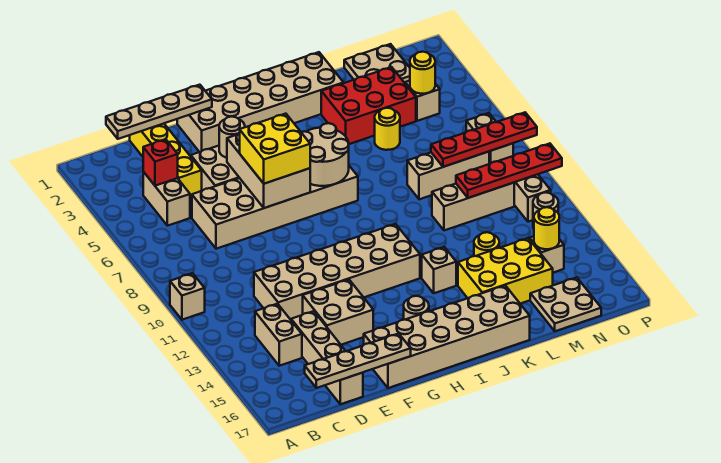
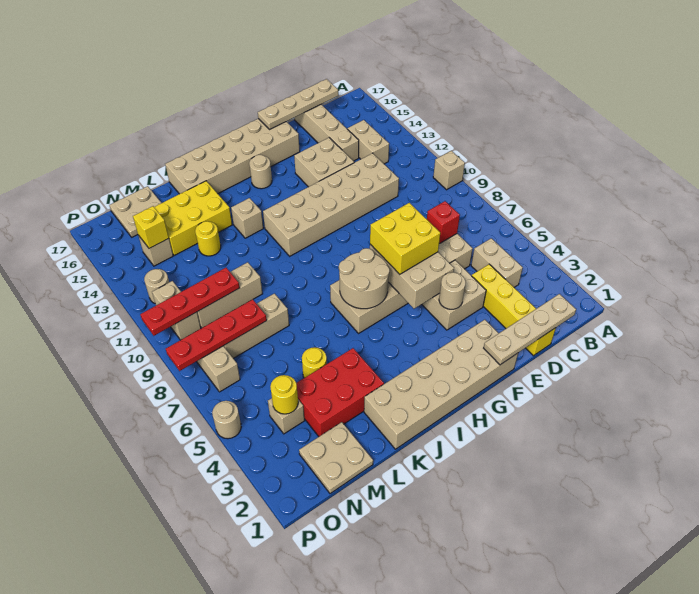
red 1x1 brick [143,139,178,186] -> red 1x1 brick moved to [427,201,460,243]
yellow 1x1 round brick [534,207,559,249] -> yellow 1x1 brick [133,206,169,248]
none -> tan 1x1 round brick [212,401,241,439]

